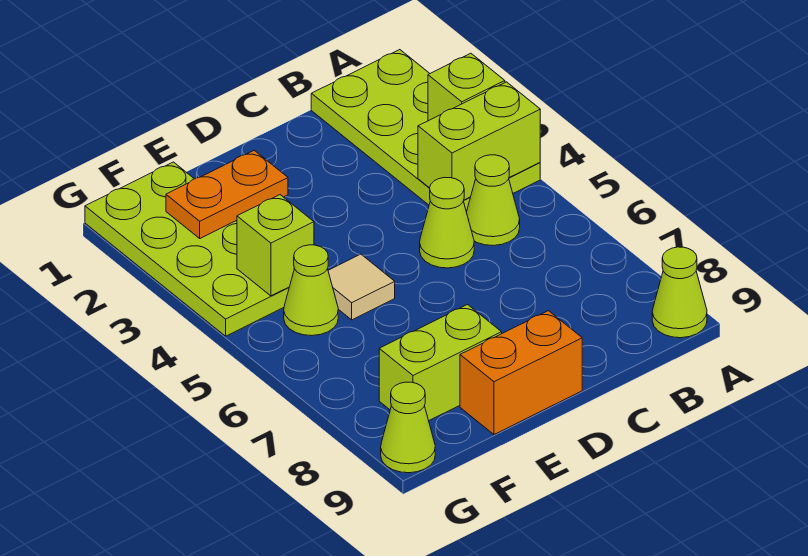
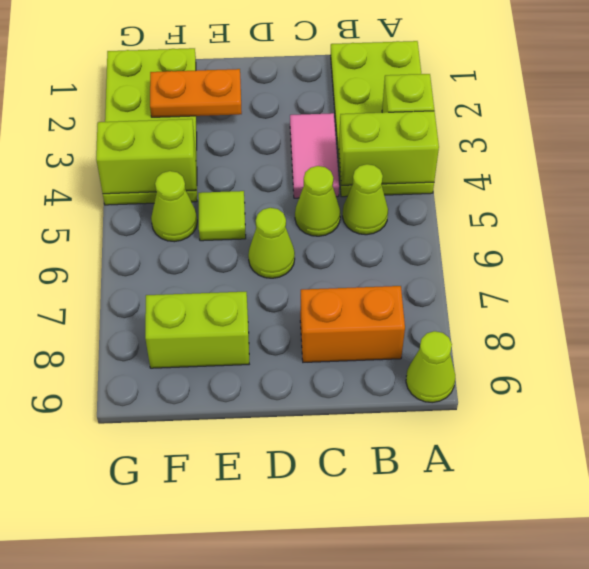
none -> pink 1x2 tile [290,113,339,198]
orange 1x2 brick [460,311,582,434] -> orange 1x2 brick moved to [300,286,405,362]
tan 1x1 tile [328,254,395,320] -> lime 1x1 tile [198,191,246,241]
lime 1x1 brick [237,195,314,296] -> lime 1x2 brick [96,119,196,194]
lime 1x1 cone [381,382,435,473] -> lime 1x1 cone moved to [248,208,295,278]

